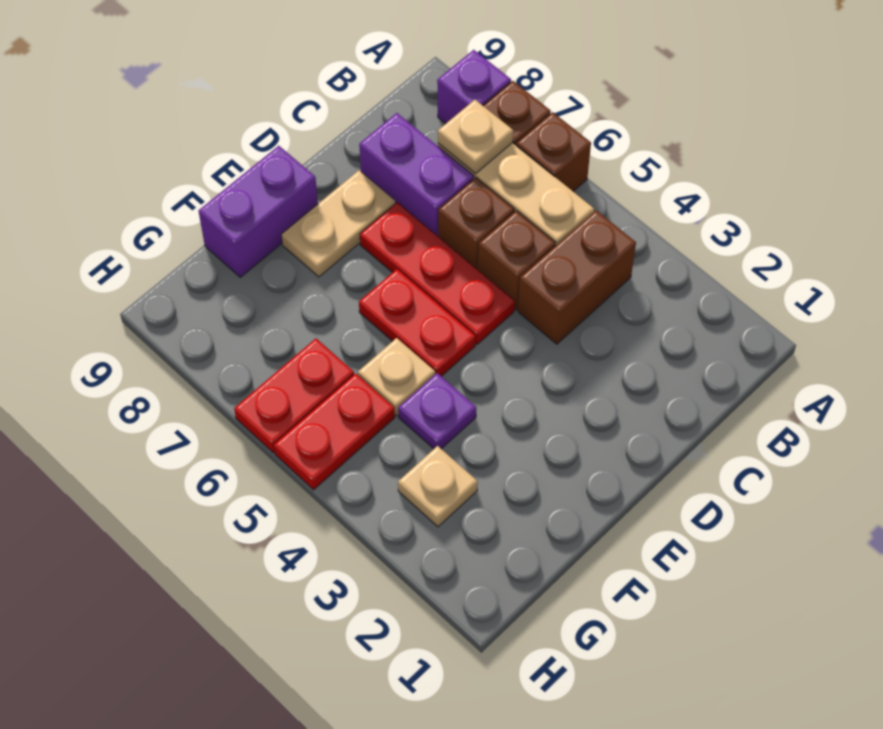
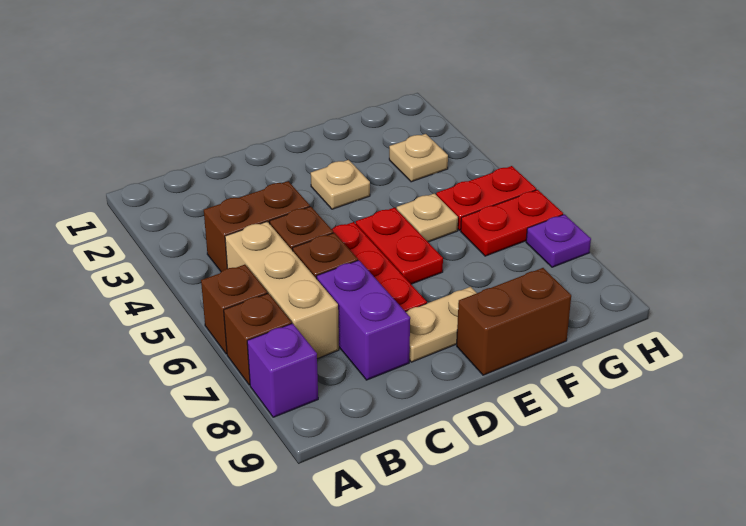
tan 1x1 plate [438,100,513,174] -> tan 1x1 plate moved to [311,160,370,209]
purple 1x2 brick [199,146,318,277] -> brown 1x2 brick [457,268,571,375]
purple 1x1 plate [398,373,476,449] -> purple 1x1 plate moved to [526,214,591,267]

